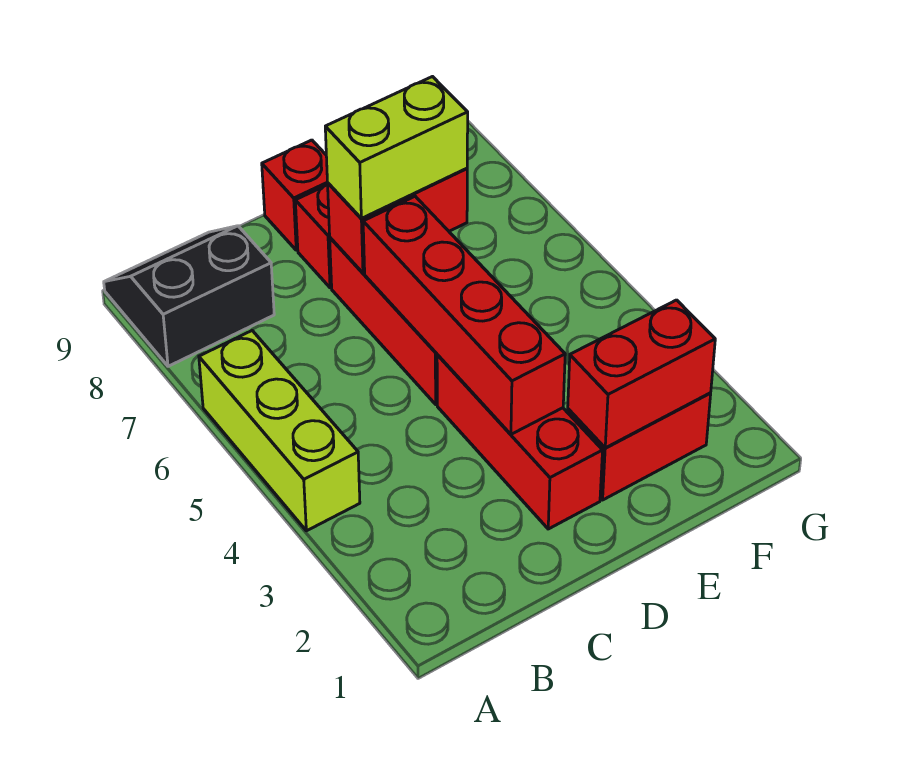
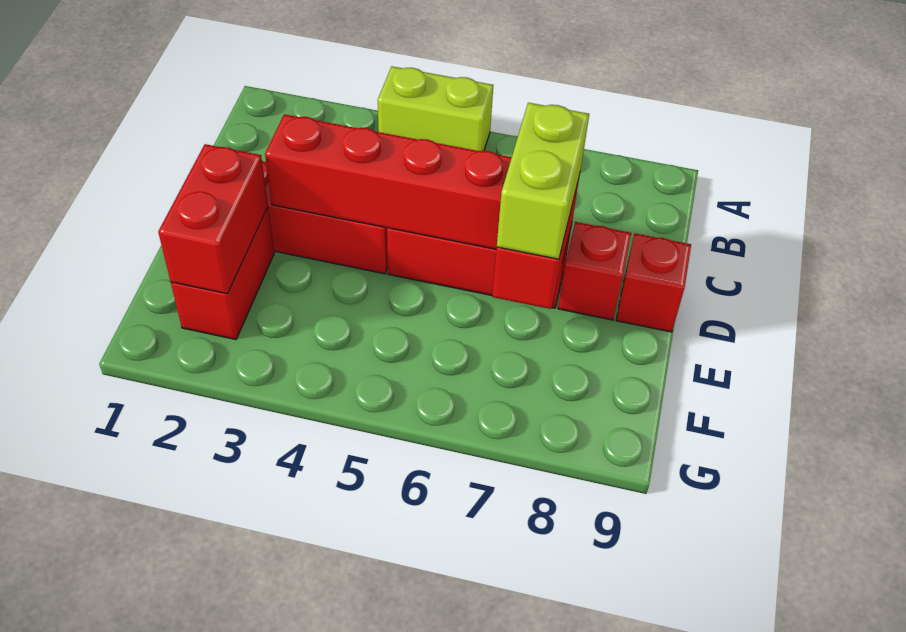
lime 1x3 brick [199,331,360,531] -> lime 1x2 brick [378,66,493,151]
black 2x2 slope [104,226,274,366] -> none

